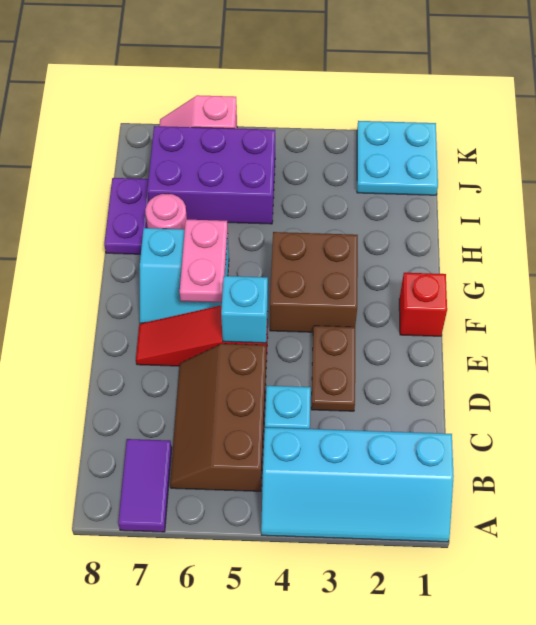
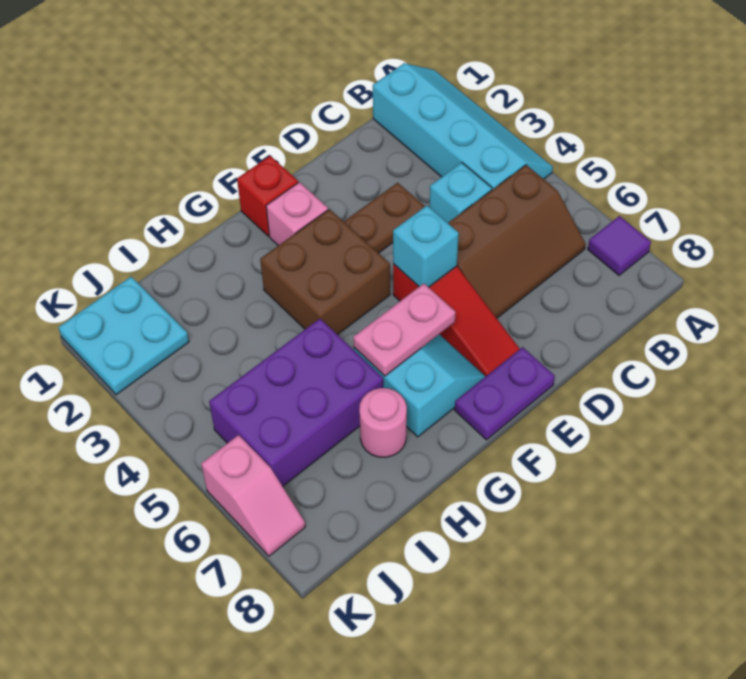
purple 1x2 tile [118,439,172,532] -> purple 1x1 tile [588,216,651,275]
none -> pink 1x1 brick [266,182,328,246]
purple 1x2 plate [104,178,149,254] -> purple 1x2 plate moved to [455,347,555,440]
purple 2x3 brick [147,126,275,224] -> purple 2x3 brick turned to [209,319,383,486]

